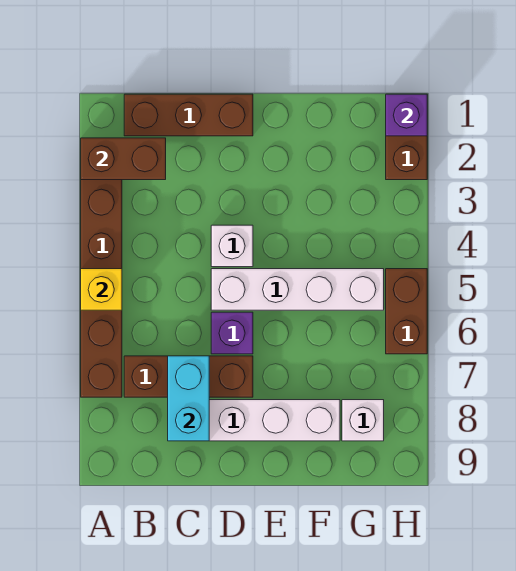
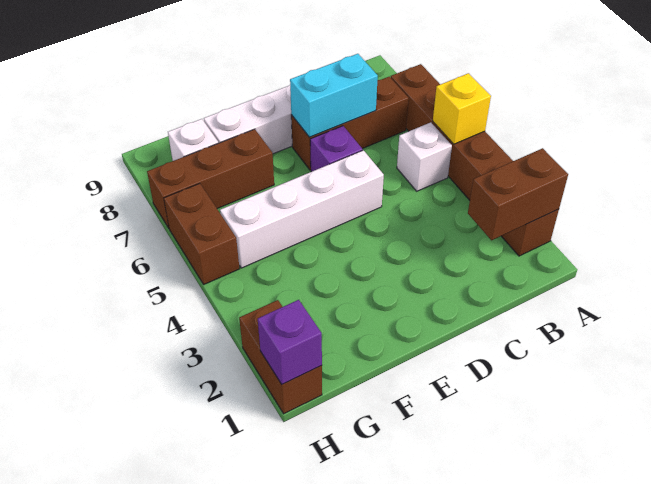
brown 1x3 brick [124,94,253,136] -> brown 1x3 brick moved to [147,129,274,228]
cyan 1x2 brick [168,356,209,441] -> cyan 1x2 brick turned to [290,54,378,137]
white 1x1 brick [211,225,253,267] -> white 1x1 brick moved to [397,122,452,191]

